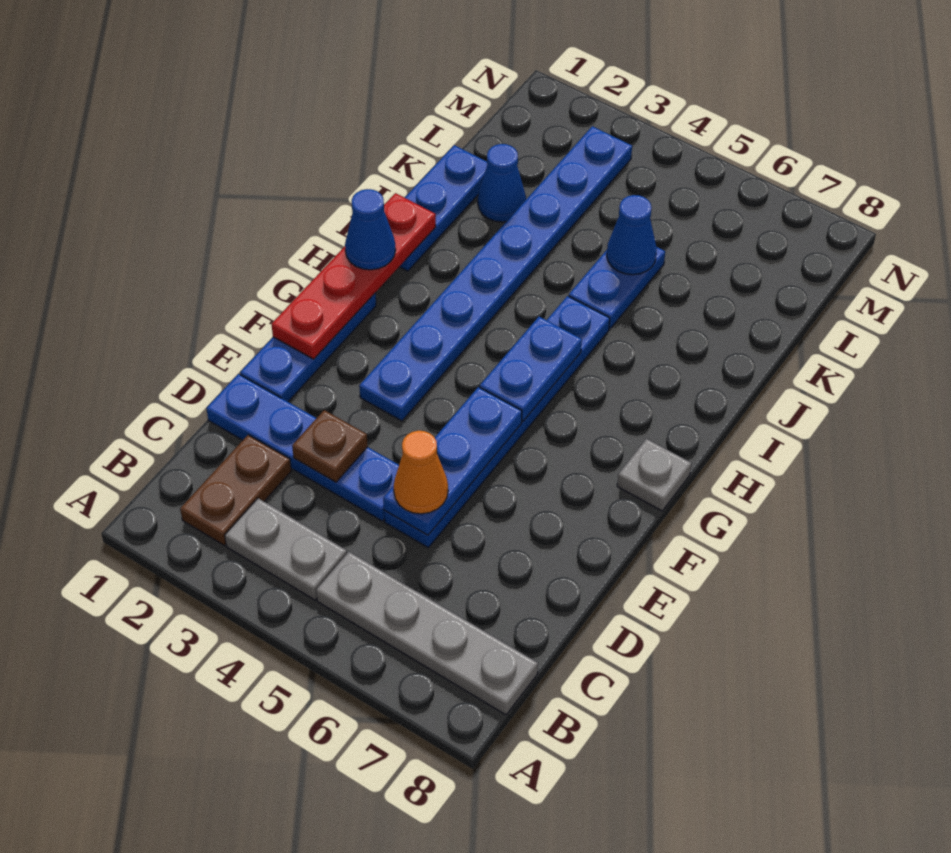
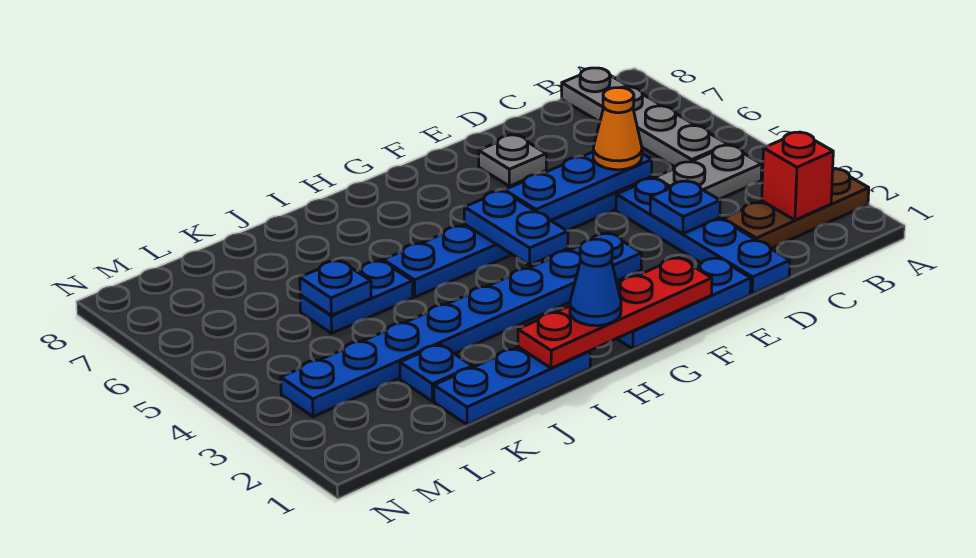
brown 1x2 plate [180,435,291,546] -> brown 1x3 plate [723,168,869,249]
none -> red 1x1 brick [762,132,833,220]
grey 1x2 plate [225,498,347,600] -> grey 1x2 plate turned to [655,145,762,199]
brown 1x1 plate [292,410,368,482] -> blue 1x1 plate [650,181,720,234]
blue 1x2 plate [480,317,582,421] -> blue 1x2 plate turned to [464,191,568,265]
grey 1x1 plate [617,439,691,511] -> grey 1x1 plate moved to [479,135,546,186]
blue 1x1 cone [478,144,526,222] -> blue 1x1 plate [400,344,473,401]
blue 1x1 cone [607,195,657,275] -> blue 1x1 plate [300,260,371,315]

